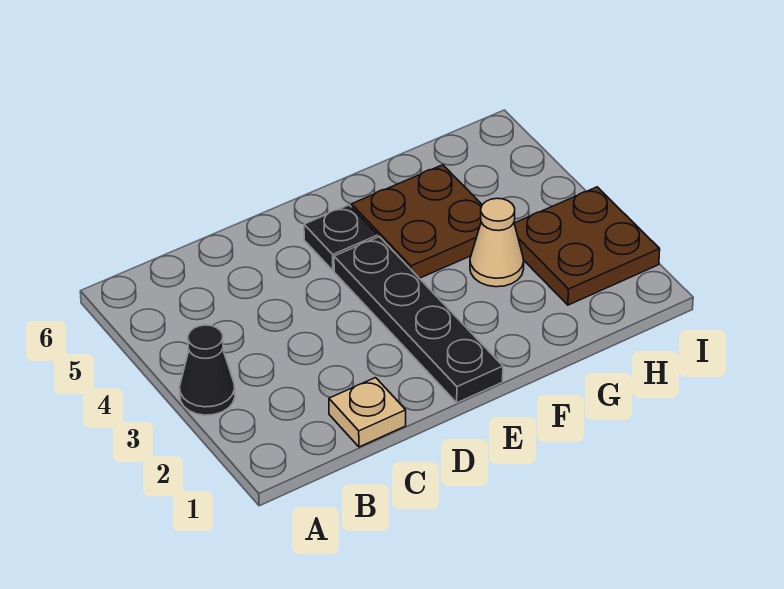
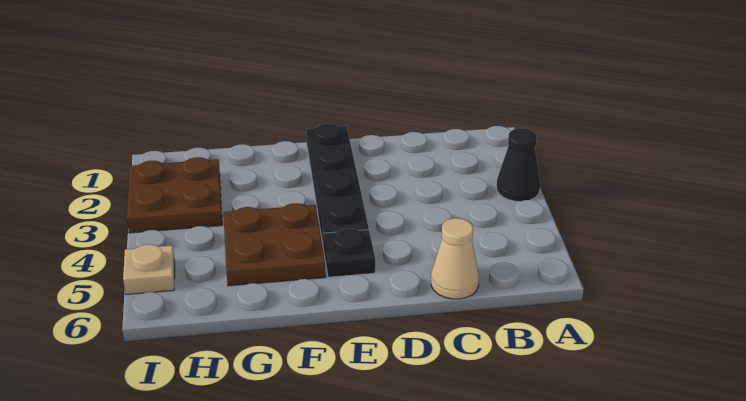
tan 1x1 plate [329,378,406,447] -> tan 1x1 plate moved to [123,244,175,295]
tan 1x1 cone [470,198,524,287] -> tan 1x1 cone moved to [431,218,479,299]

